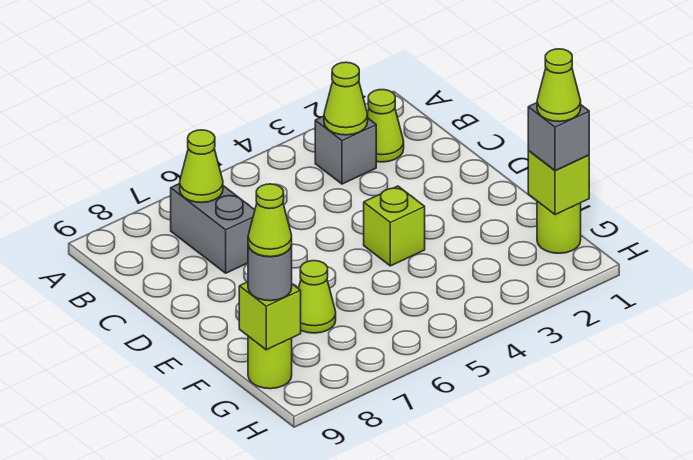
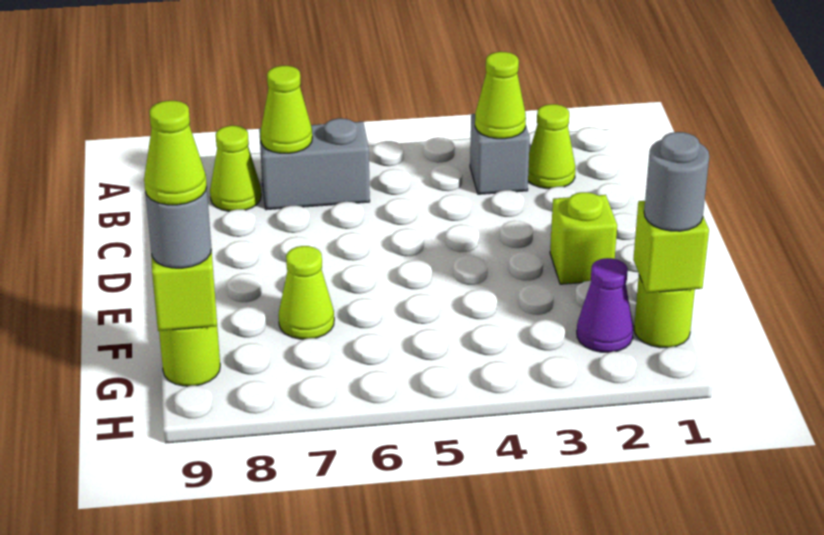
grey 1x2 brick [171,184,255,273] -> grey 1x2 brick turned to [259,118,370,210]
lime 1x1 brick [364,186,425,266] -> lime 1x1 brick moved to [550,192,617,284]
grey 1x1 brick [528,103,589,171] -> grey 1x1 round brick [644,132,709,231]
lime 1x1 cone [537,49,581,122] -> lime 1x1 cone moved to [210,126,261,211]
none -> purple 1x1 cone [577,258,633,352]

